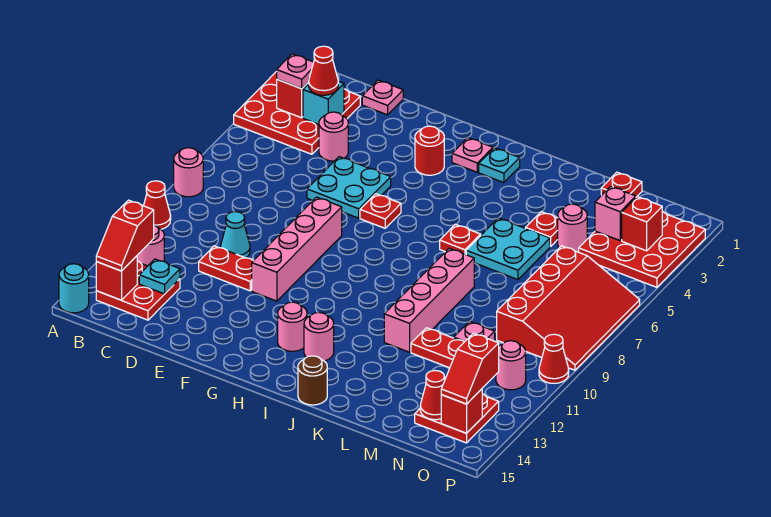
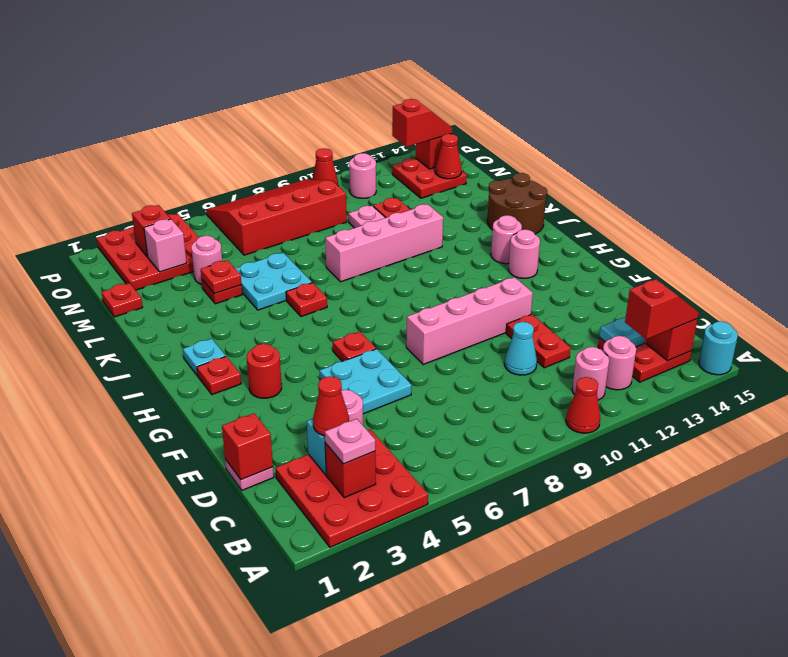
pink 1x1 round brick [174,148,203,197] -> pink 1x1 round brick moved to [572,347,609,400]
none -> red 1x1 brick [222,413,273,480]
pink 1x1 plate [452,138,493,172] -> red 1x1 plate [197,357,241,395]
brown 1x1 round brick [298,356,327,405] -> brown 2x2 round brick [487,173,547,234]
none -> red 1x1 plate [201,260,241,294]

